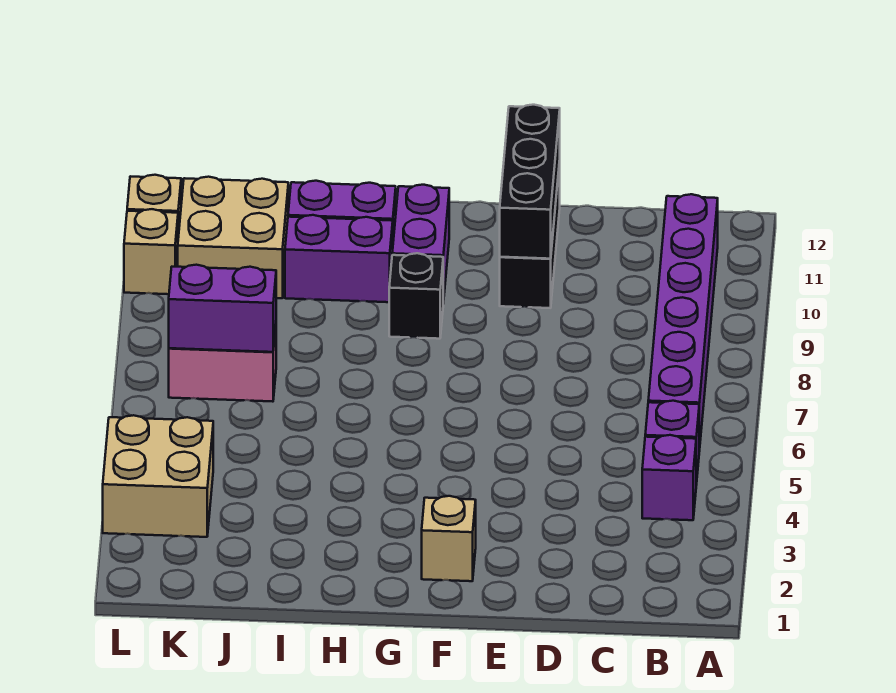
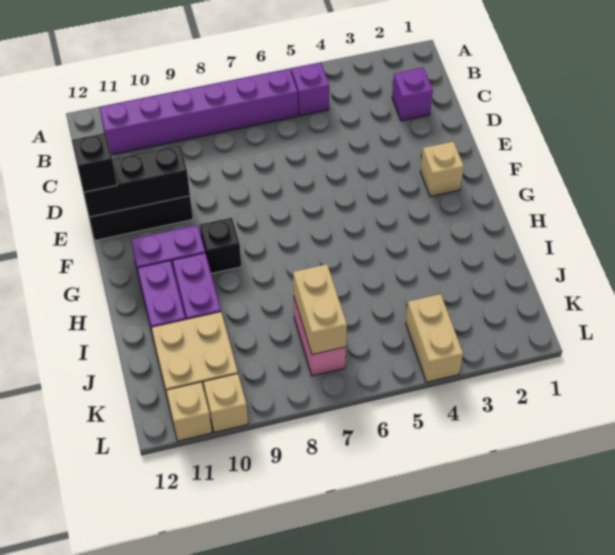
purple 1x1 brick [642,435,696,520] -> purple 1x1 brick moved to [392,67,433,121]
none -> black 1x1 brick [72,133,117,192]
purple 1x2 brick [169,265,276,352] -> tan 1x2 brick [293,264,347,355]
tan 2x2 brick [103,415,213,537] -> tan 1x2 brick [406,294,463,382]

